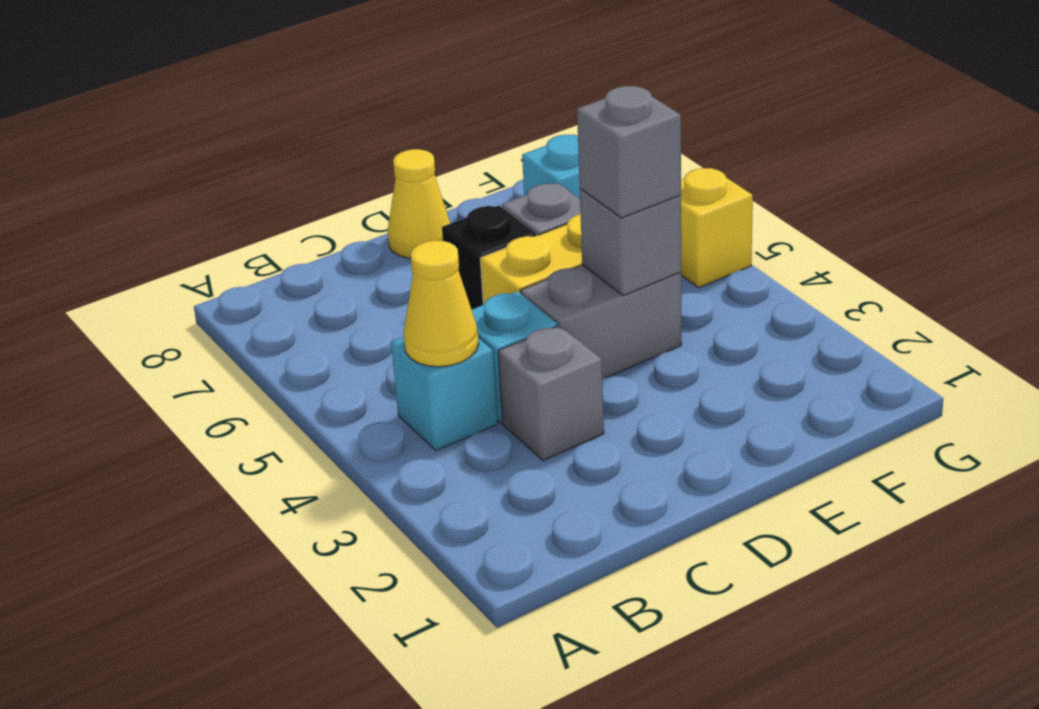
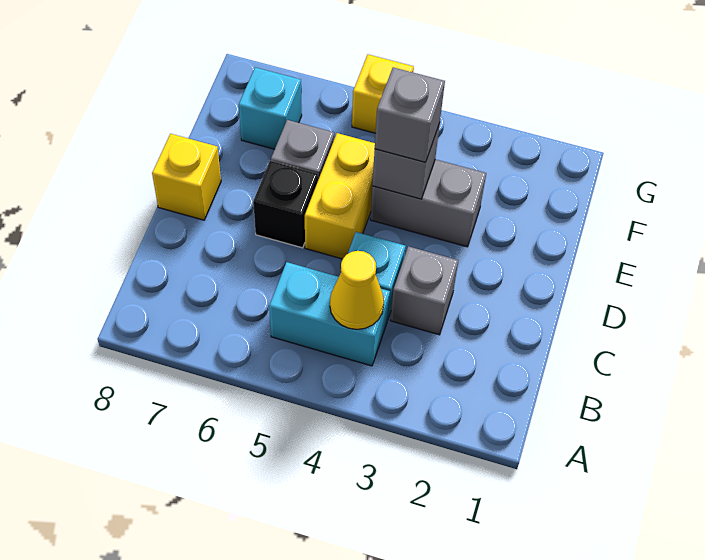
cyan 1x1 brick [391,337,498,451] -> cyan 1x2 brick [269,262,390,366]
grey 1x2 brick [520,265,681,379] -> grey 1x2 brick turned to [370,159,486,247]
yellow 1x1 cone [388,149,451,258] -> yellow 1x1 brick [152,134,221,220]

